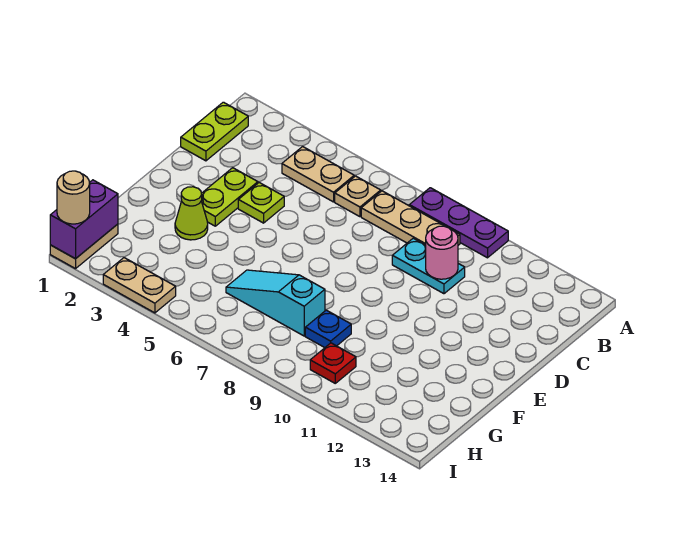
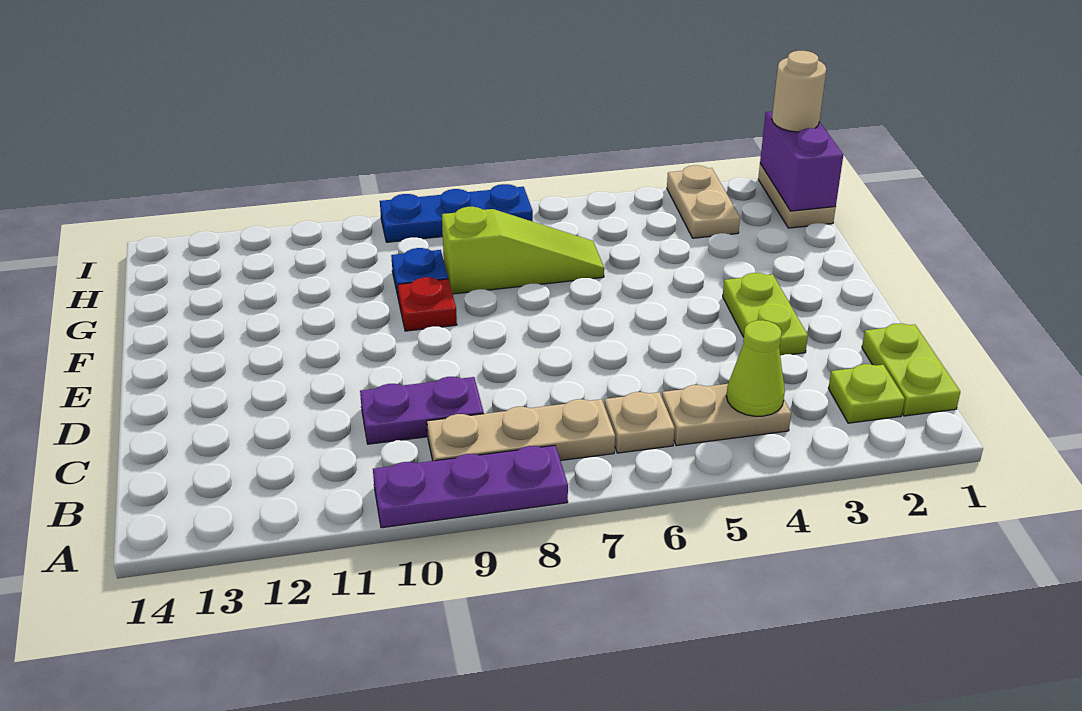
cyan 1x2 plate [392,238,465,294] -> purple 1x2 plate [360,377,484,444]
pink 1x1 round brick [426,226,458,279] -> none
lime 1x1 plate [238,183,284,223] -> lime 1x1 plate moved to [828,364,905,423]
lime 1x1 cone [175,187,208,240] -> lime 1x1 cone moved to [727,320,785,416]
cyan 1x3 slope [226,270,325,336] -> lime 1x3 slope [442,207,604,294]
red 1x1 plate [310,343,356,383] -> red 1x1 plate moved to [398,277,457,331]
tan 1x2 plate [103,258,176,313] -> tan 1x2 plate turned to [667,165,740,238]
none -> blue 1x3 plate [380,184,533,242]

